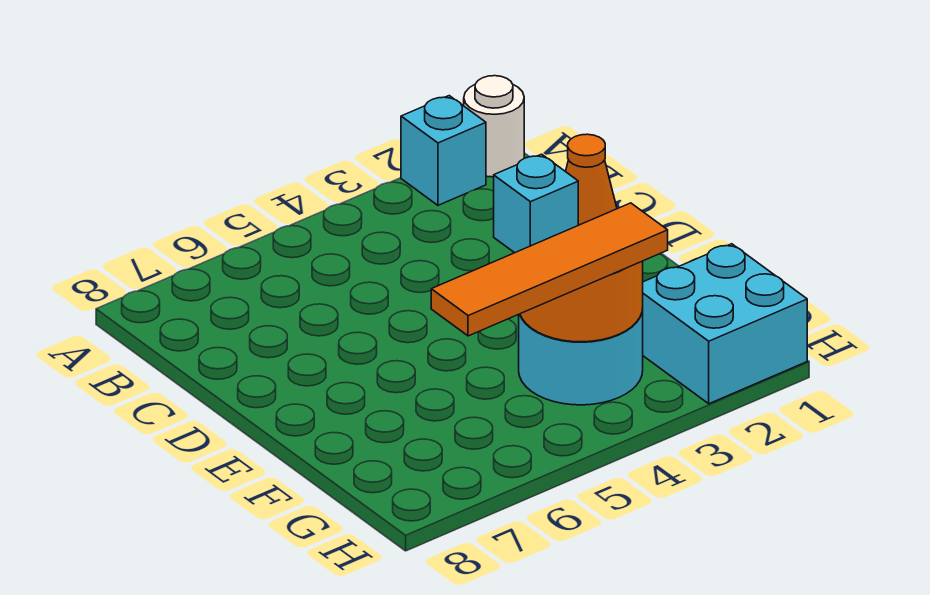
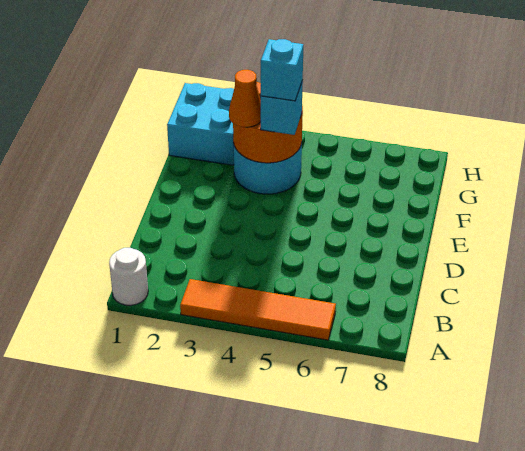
cyan 1x1 brick [401,96,486,205] -> cyan 1x1 brick moved to [261,39,303,101]
orange 1x4 tile [431,203,668,336] -> orange 1x4 tile moved to [180,279,336,340]

